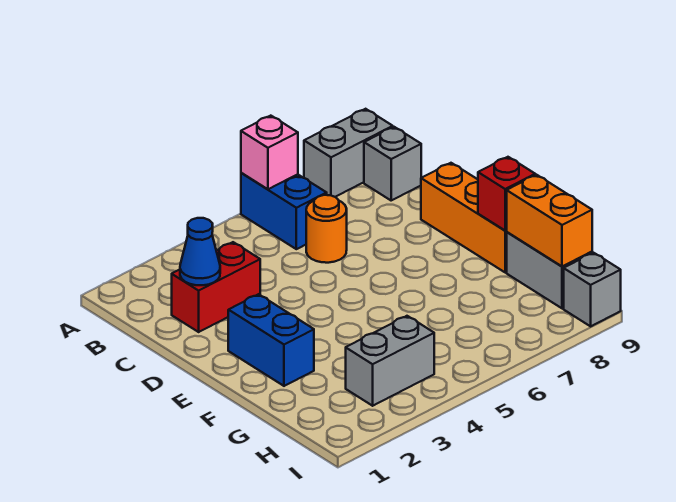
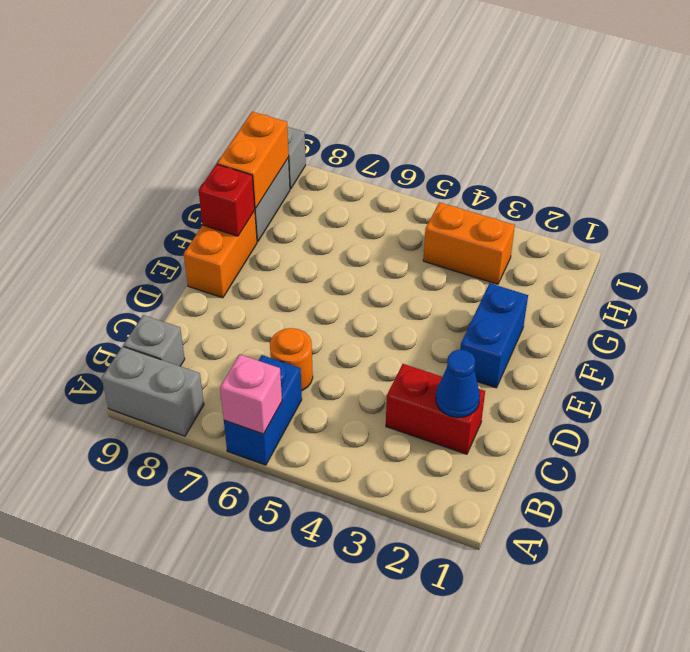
orange 1x3 brick [421,163,507,272] -> orange 1x2 brick [184,211,257,298]
grey 1x2 brick [346,316,434,406] -> orange 1x2 brick [423,202,515,284]

